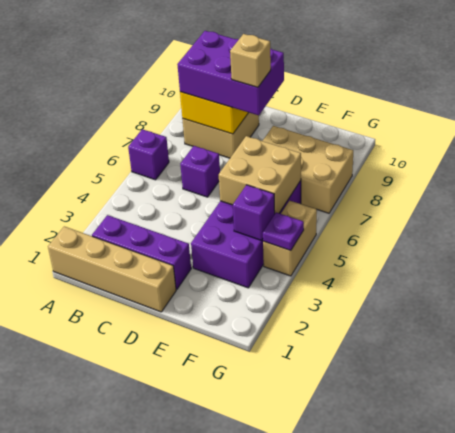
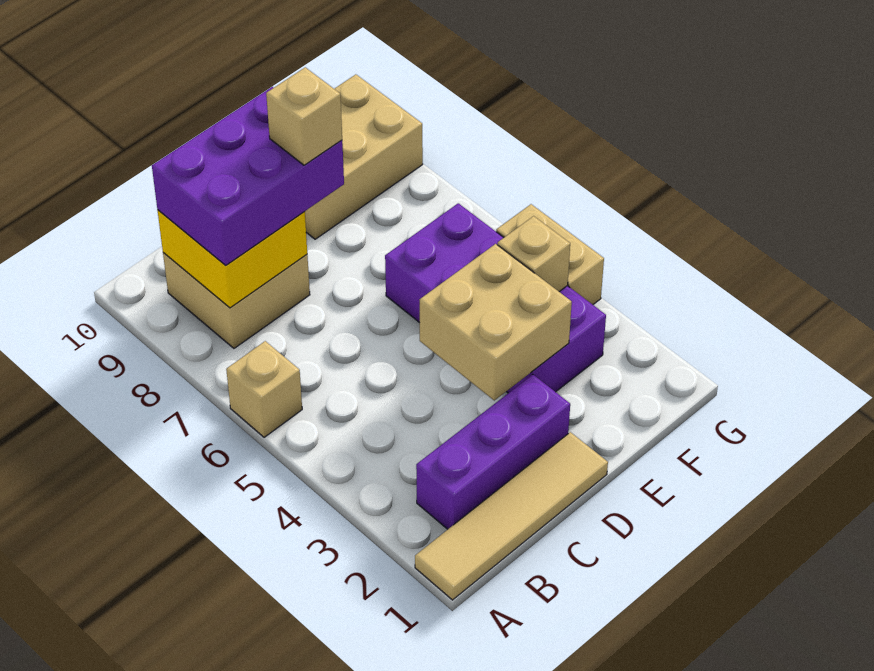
tan 1x4 brick [48,226,176,312] -> tan 1x4 tile [415,432,608,600]
purple 1x1 brick [128,129,169,180] -> tan 1x1 brick [226,341,302,437]
purple 1x1 brick [180,146,220,197] -> none
tan 2x2 brick [219,136,301,213] -> tan 2x2 brick moved to [420,244,572,400]
tan 2x3 brick [263,126,353,213] -> tan 2x3 brick moved to [305,75,423,239]
purple 1x1 brick [233,185,275,240] -> tan 1x1 brick [497,216,570,291]
purple 1x1 plate [263,212,304,251] -> none

